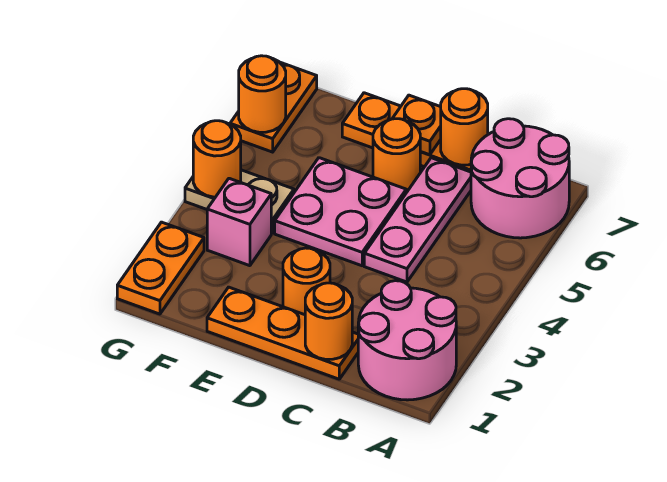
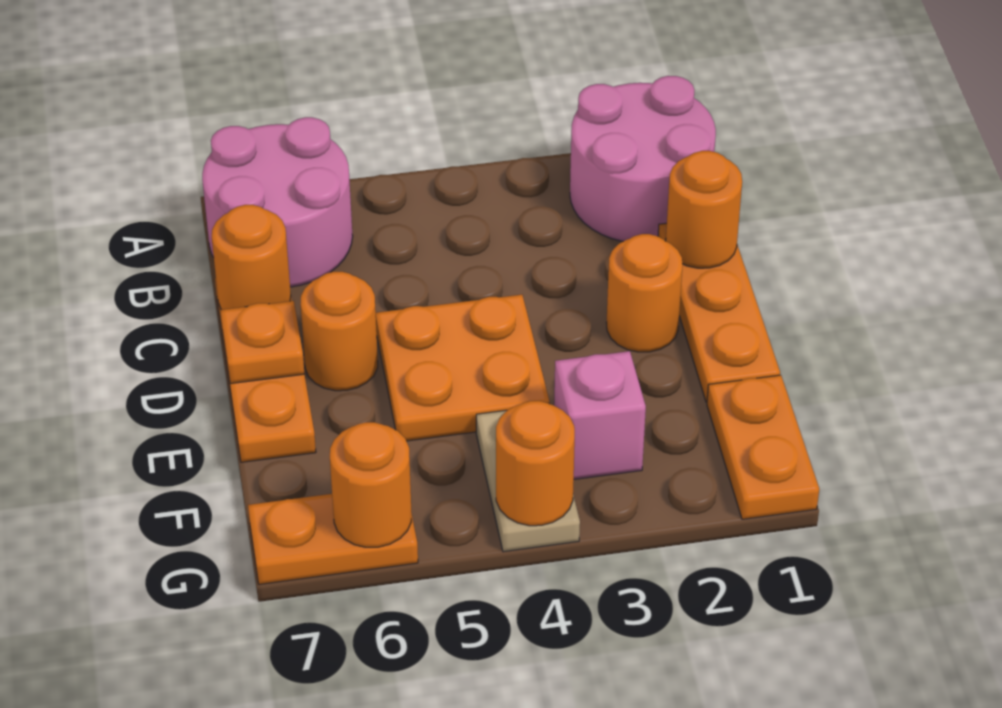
pink 1x3 plate [364,158,471,282] -> none
pink 2x2 plate [275,158,406,266] -> orange 2x2 plate [376,295,550,441]
orange 1x2 plate [117,222,204,314] -> orange 1x2 plate turned to [707,375,819,519]

